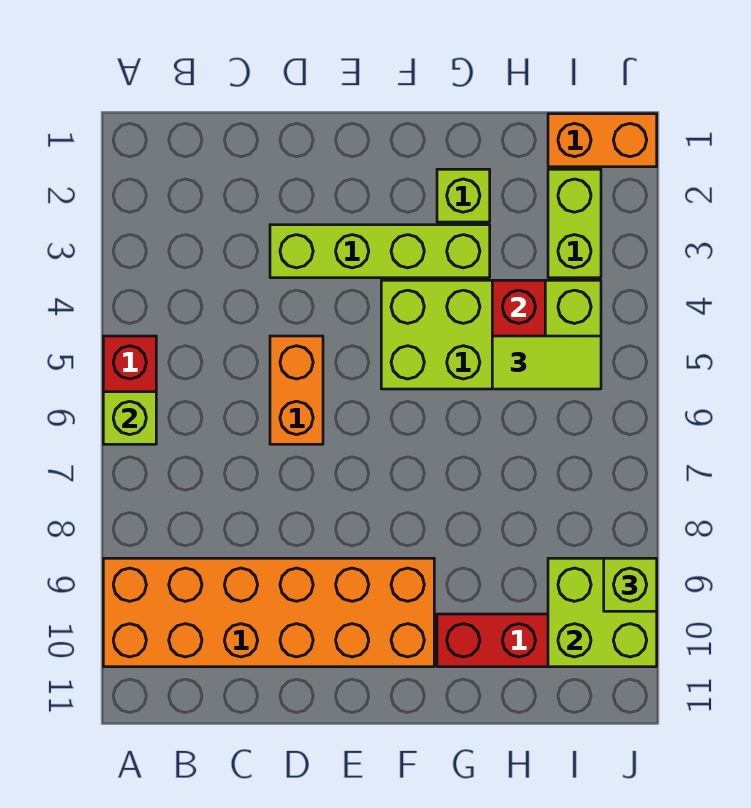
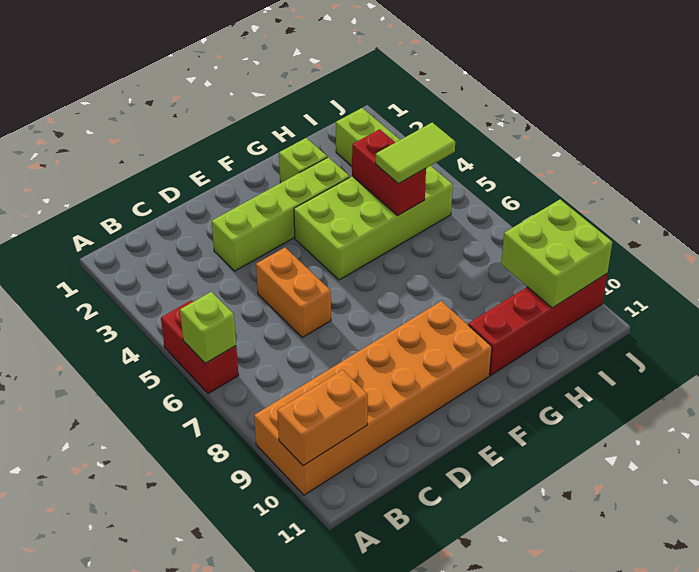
orange 1x2 brick [548,114,657,167] -> orange 1x2 brick moved to [277,370,368,466]
lime 1x1 brick [604,558,657,611] -> none

